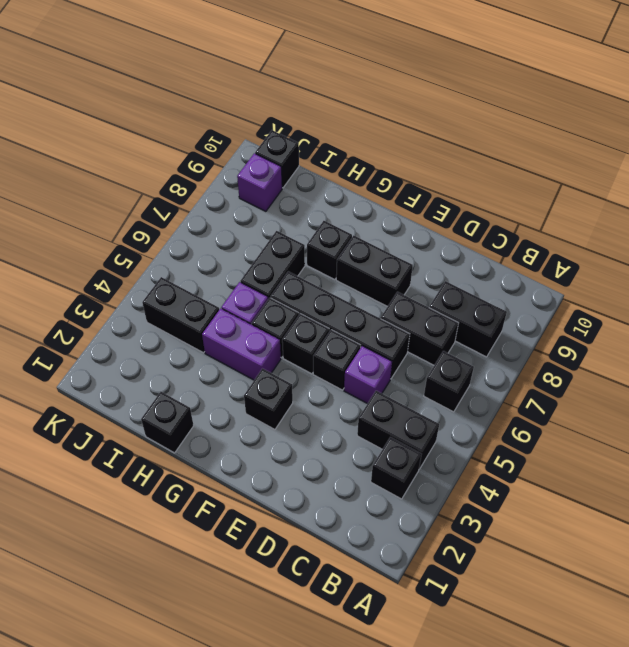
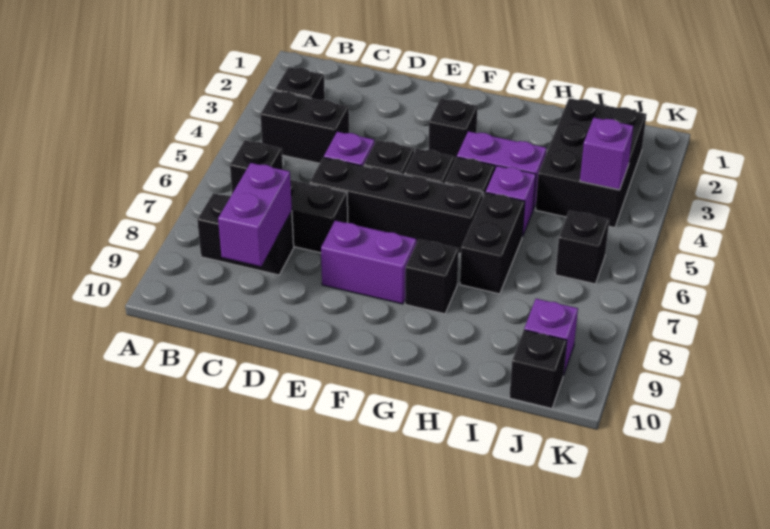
none -> purple 1x2 brick [218,163,292,266]
black 1x2 brick [336,235,413,307] -> purple 1x2 brick [321,221,416,304]
black 1x1 brick [141,392,194,453] -> black 1x1 brick moved to [555,211,609,284]
black 1x2 brick [142,277,219,353] -> black 2x3 brick [535,98,647,228]
none -> purple 1x1 brick [580,118,633,190]

